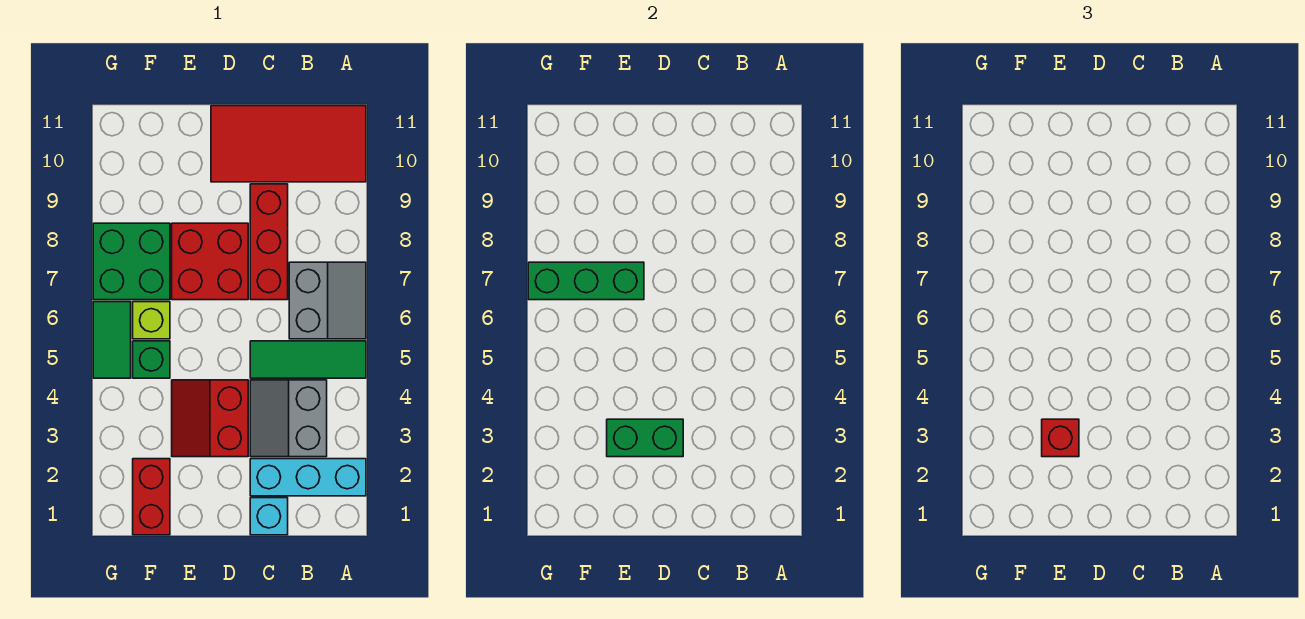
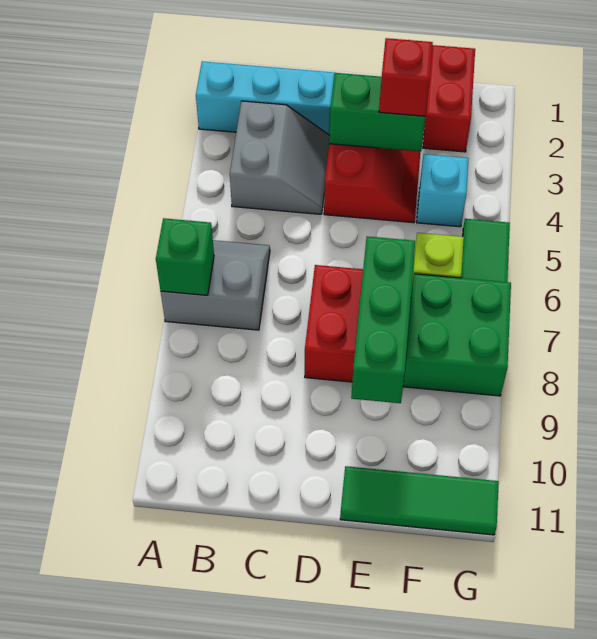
green 1x3 tile [250,341,366,378] -> green 1x3 tile moved to [340,466,499,535]
grey 2x2 slope [289,262,366,339] -> grey 2x2 slope turned to [161,240,270,330]
red 2x4 tile [211,106,366,182] -> none
cyan 1x1 brick [250,498,288,535] -> cyan 1x1 brick moved to [417,154,469,227]
red 1x3 brick [250,184,288,300] -> none
green 1x3 brick [528,262,644,300] -> green 1x3 brick turned to [351,236,415,403]
green 1x1 brick [133,341,170,378] -> green 1x1 brick moved to [156,218,214,295]

